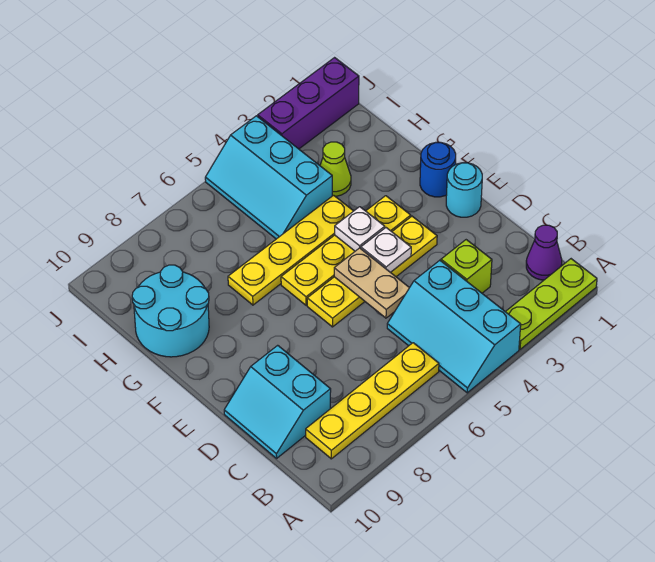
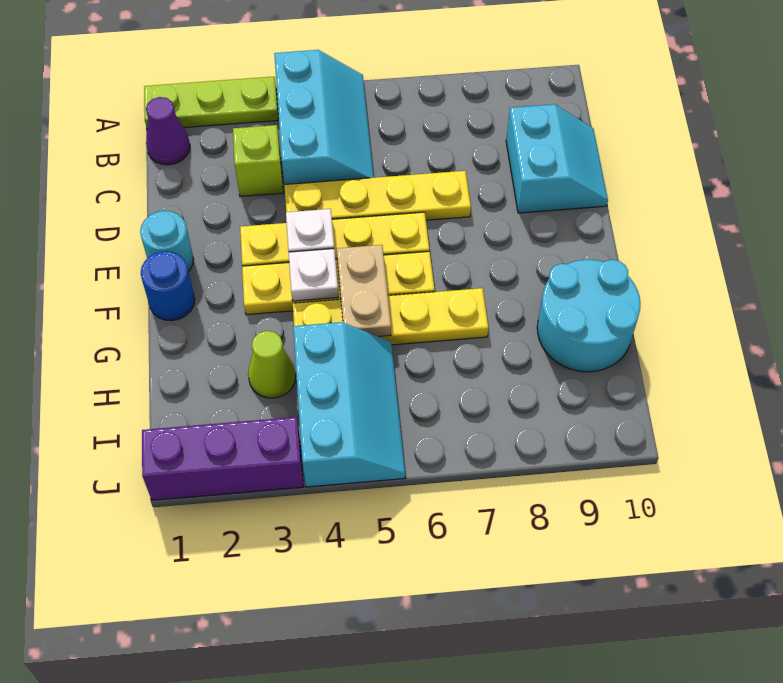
yellow 1x4 plate [306,343,439,459] -> yellow 1x4 plate moved to [284,171,471,220]
tan 1x2 plate [334,248,409,318] -> tan 1x2 plate moved to [337,245,391,337]

